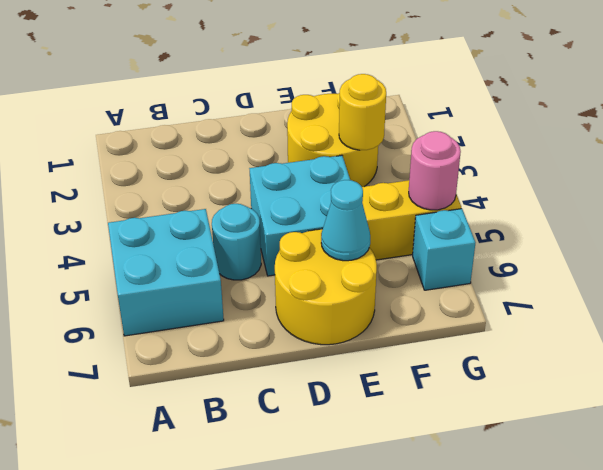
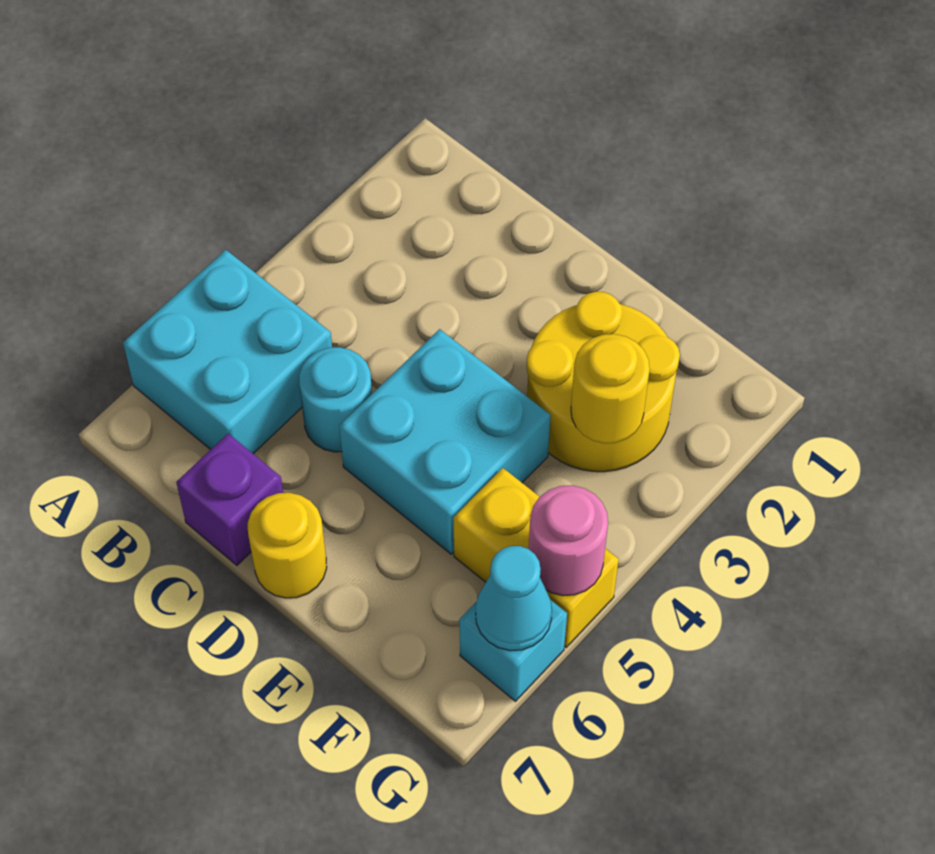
none -> purple 1x1 brick [176,434,283,565]
yellow 2x2 round brick [275,229,377,345] -> yellow 1x1 round brick [248,493,327,598]
cyan 1x1 cone [321,180,370,261] -> cyan 1x1 cone moved to [476,546,552,651]

